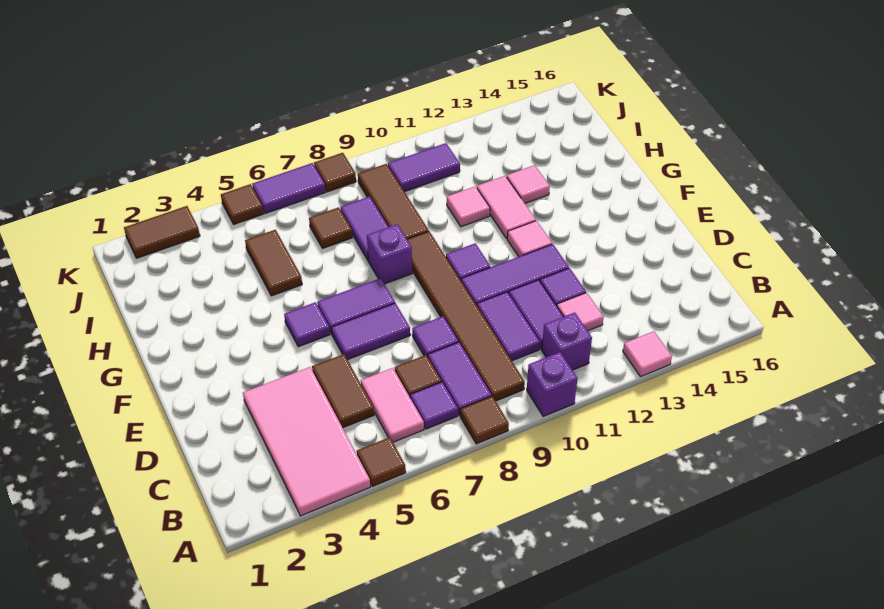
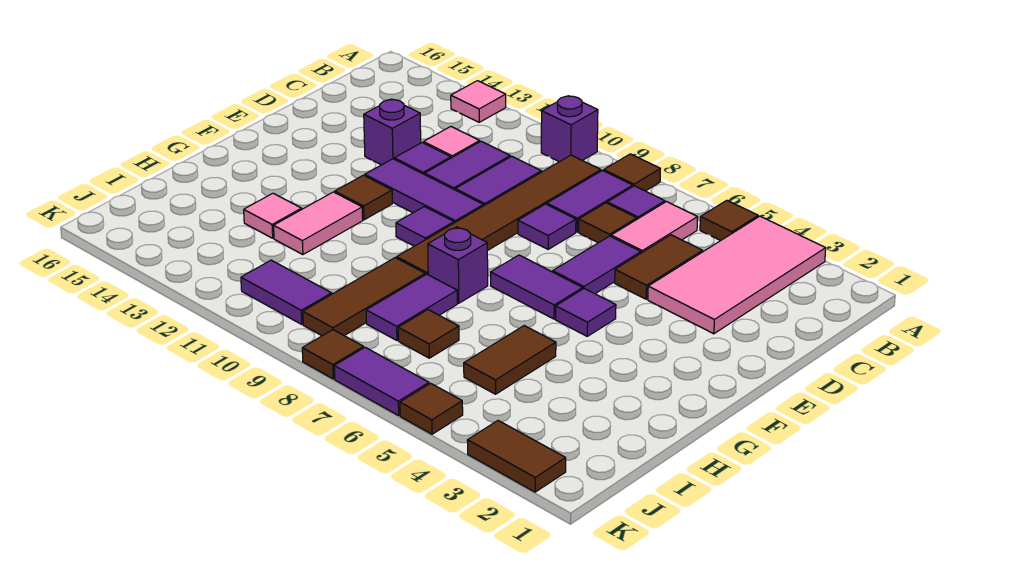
purple 1x1 brick [542,312,592,370] -> purple 1x1 brick moved to [364,99,421,165]
purple 1x2 tile [331,303,410,360] -> purple 1x2 tile turned to [553,236,641,294]
pink 1x1 tile [507,221,552,257] -> brown 1x1 tile [335,175,392,220]
pink 1x1 tile [447,186,490,227] -> none

